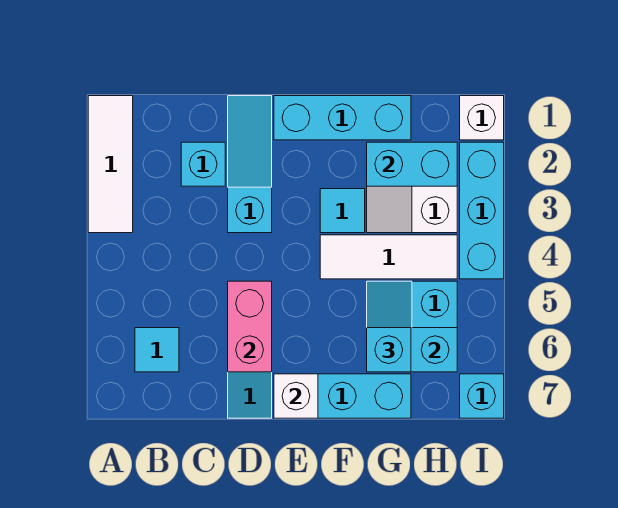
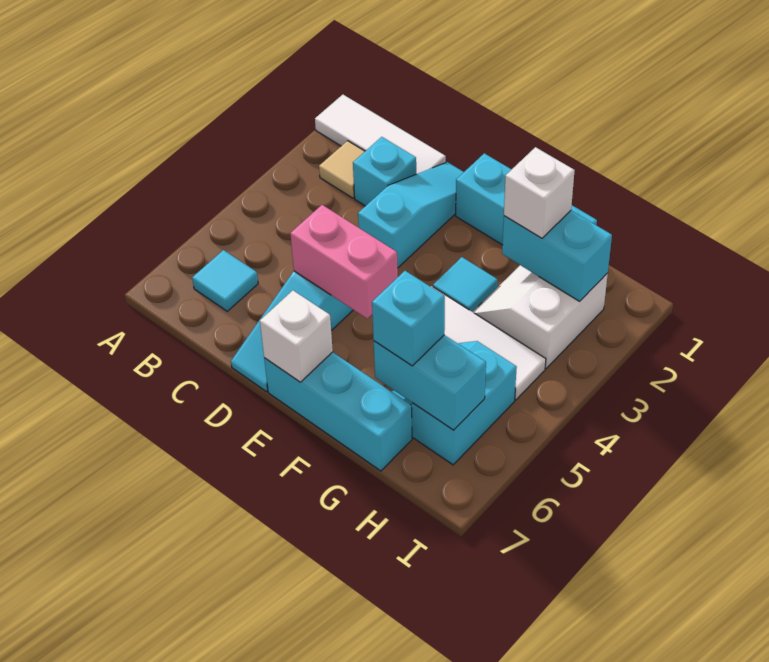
white 1x3 tile [88,96,133,233] -> white 1x3 tile turned to [315,95,446,174]
none -> tan 1x1 tile [319,141,365,198]
pink 1x2 brick [228,281,272,372] -> pink 1x2 brick turned to [290,205,398,319]
white 1x1 brick [460,96,504,140] -> white 1x1 brick moved to [504,147,575,238]
cyan 1x3 brick [460,142,504,279] -> none
cyan 1x1 brick [460,374,504,418] -> none

